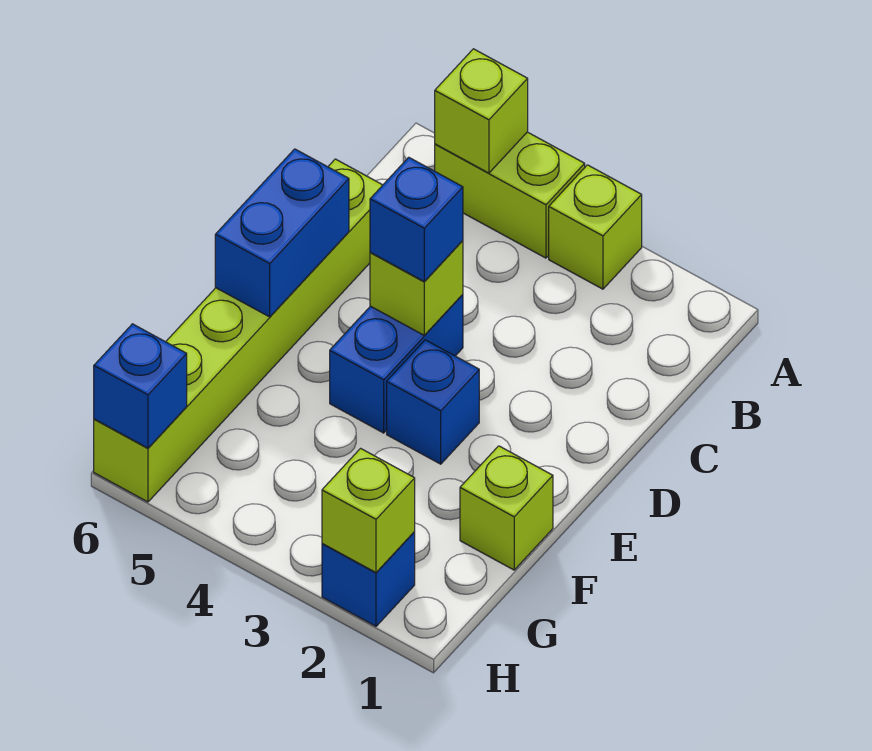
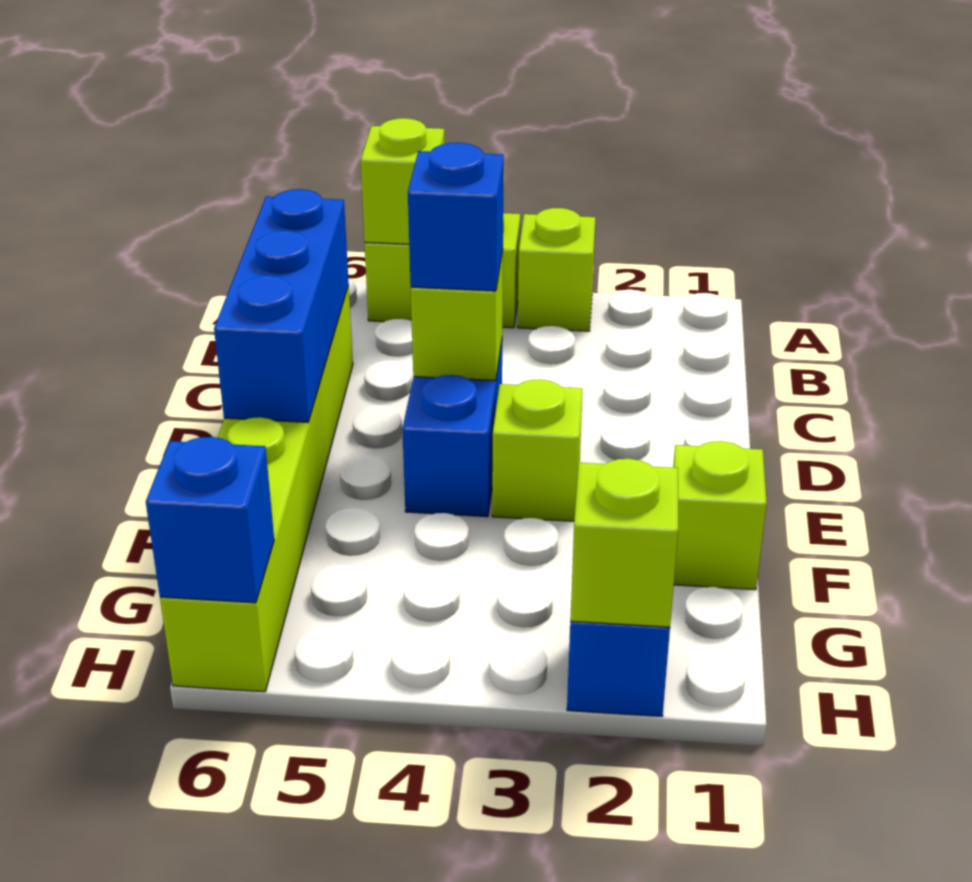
blue 1x2 brick [215,149,349,317] -> blue 1x3 brick [214,189,349,423]
blue 1x1 brick [387,340,479,464] -> lime 1x1 brick [492,379,583,521]

